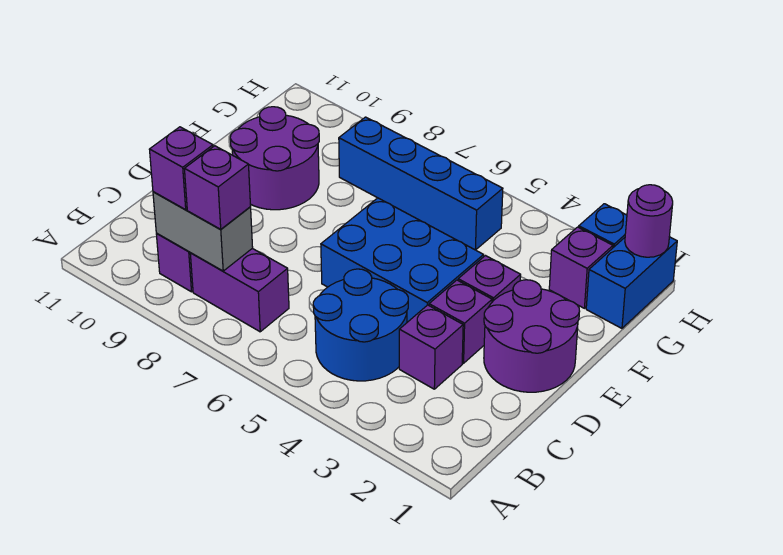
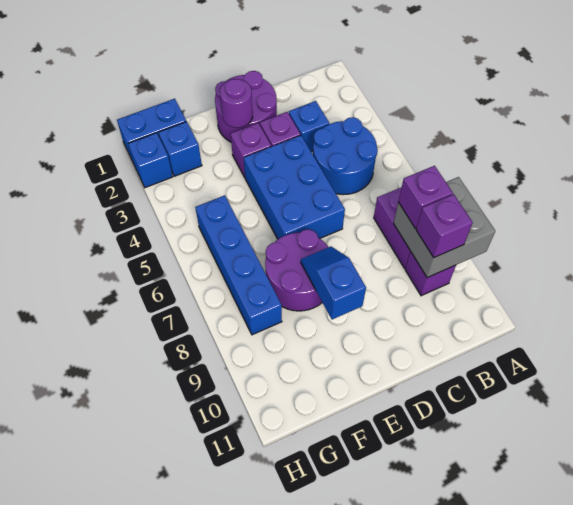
grey 1x2 brick [153,192,253,271] -> grey 2x2 brick [394,177,495,278]
purple 1x1 brick [399,305,463,389] -> blue 1x1 brick [289,101,329,151]
none -> blue 1x2 slope [301,247,366,319]
purple 2x2 round brick [230,107,319,210] -> purple 2x2 round brick moved to [265,229,328,311]
purple 1x1 brick [549,227,613,308] -> blue 1x1 brick [158,122,202,176]
purple 1x1 round brick [625,185,673,257] -> purple 1x1 round brick moved to [220,79,253,128]

